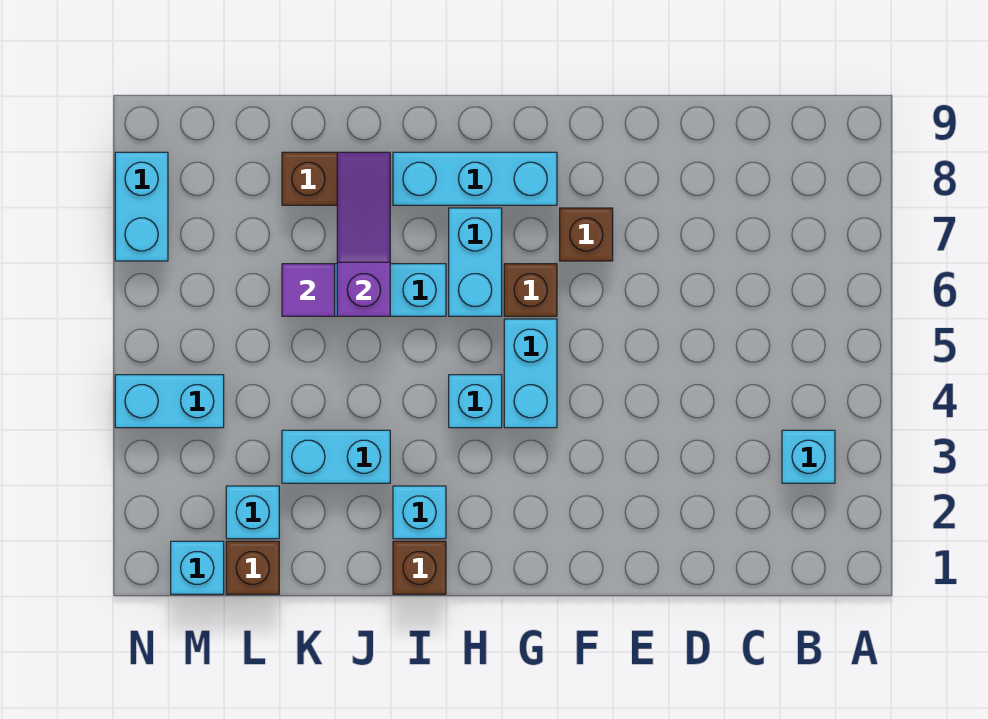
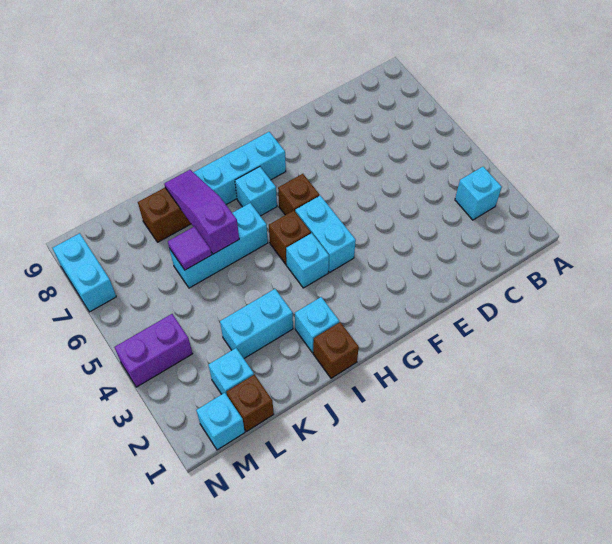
brown 1x1 brick [560,208,613,261] -> brown 1x1 brick moved to [269,211,311,265]
cyan 1x2 brick [449,208,502,316] -> cyan 1x1 brick [235,167,277,216]
cyan 1x2 brick [115,375,224,428] -> purple 1x2 brick [114,314,193,387]

